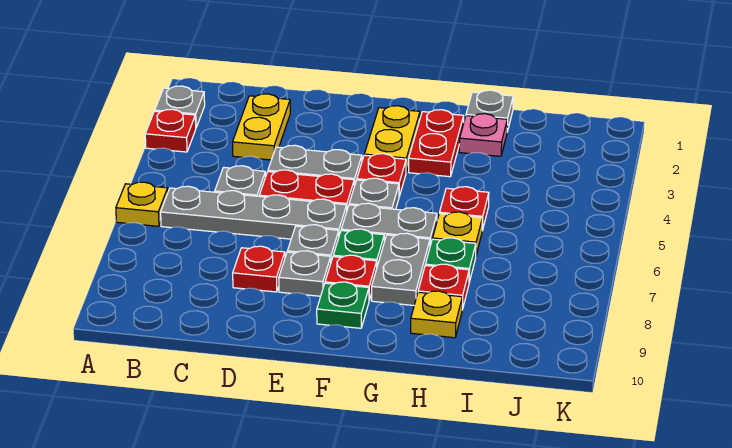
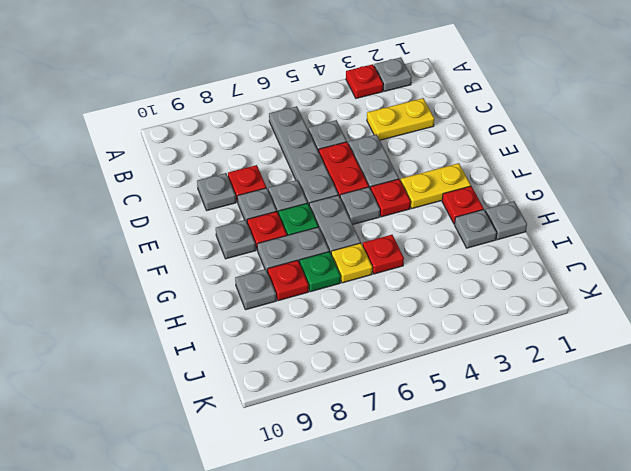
yellow 1x1 plate [116,182,168,226] -> none
none -> grey 1x1 plate [197,173,236,210]
green 1x1 plate [317,282,369,328] -> grey 1x1 plate [216,220,256,259]
red 1x2 plate [409,110,464,177] -> red 1x1 plate [442,186,484,224]
pink 1x1 plate [459,114,507,156] -> grey 1x1 plate [455,209,497,248]
yellow 1x1 plate [411,291,462,338] -> grey 1x1 plate [235,269,276,310]

